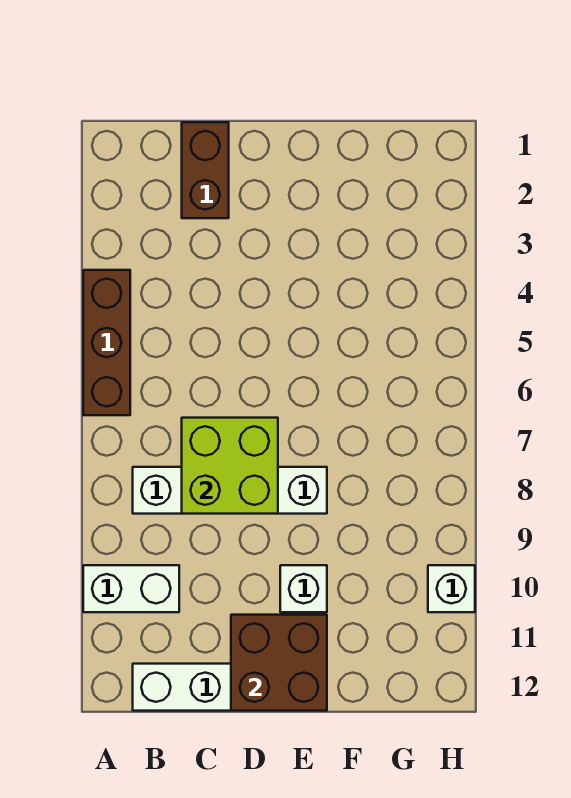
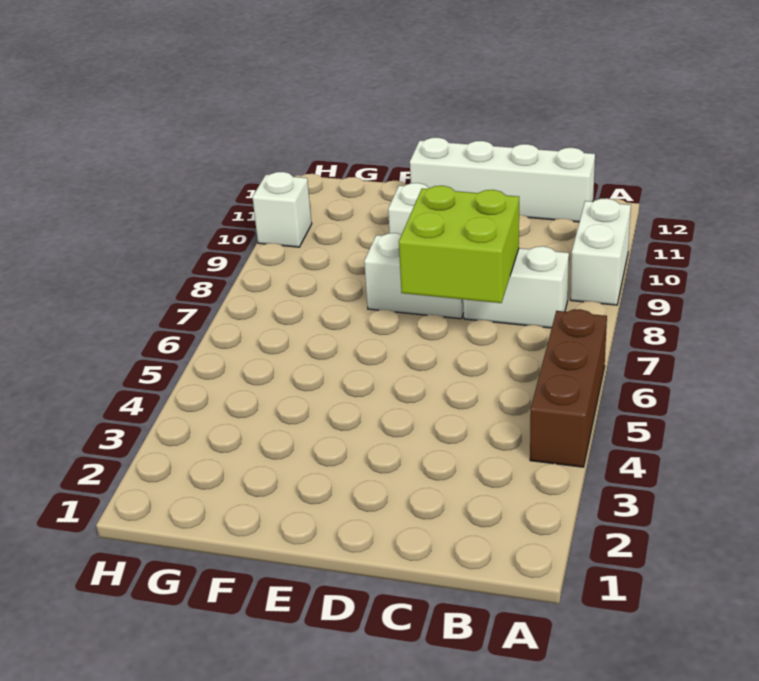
white 1x2 brick [83,565,179,612] -> white 1x2 brick turned to [570,198,631,305]
brown 1x2 brick [182,122,229,218] -> none
brown 2x2 brick [231,615,327,711] -> none

